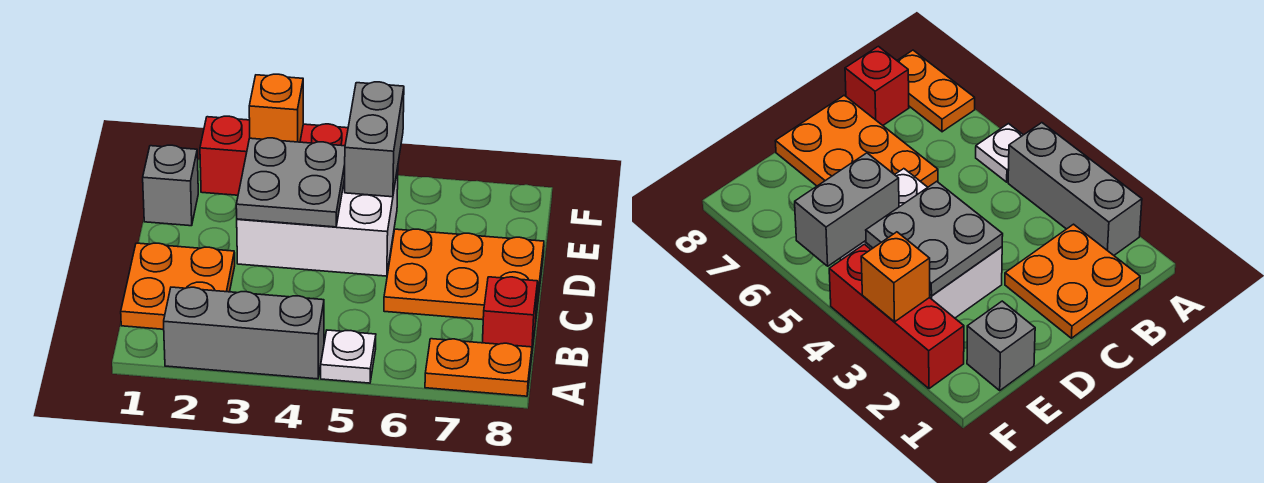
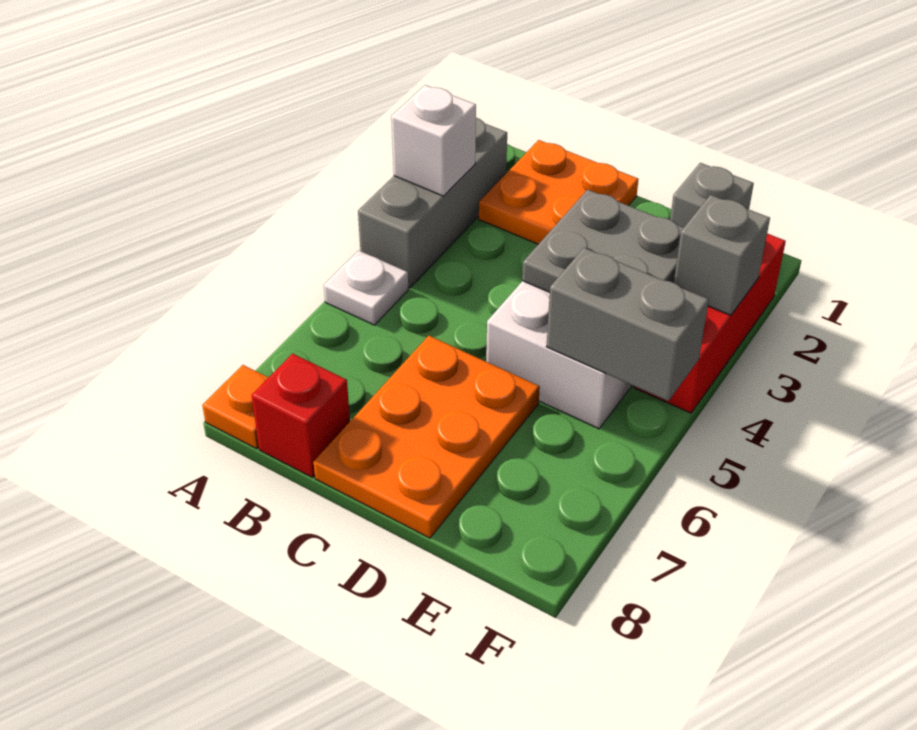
none -> white 1x1 brick [391,85,476,196]
orange 1x2 plate [425,339,532,396] -> orange 1x1 plate [202,365,269,449]
orange 1x1 brick [249,74,303,142] -> grey 1x1 brick [674,195,770,315]

